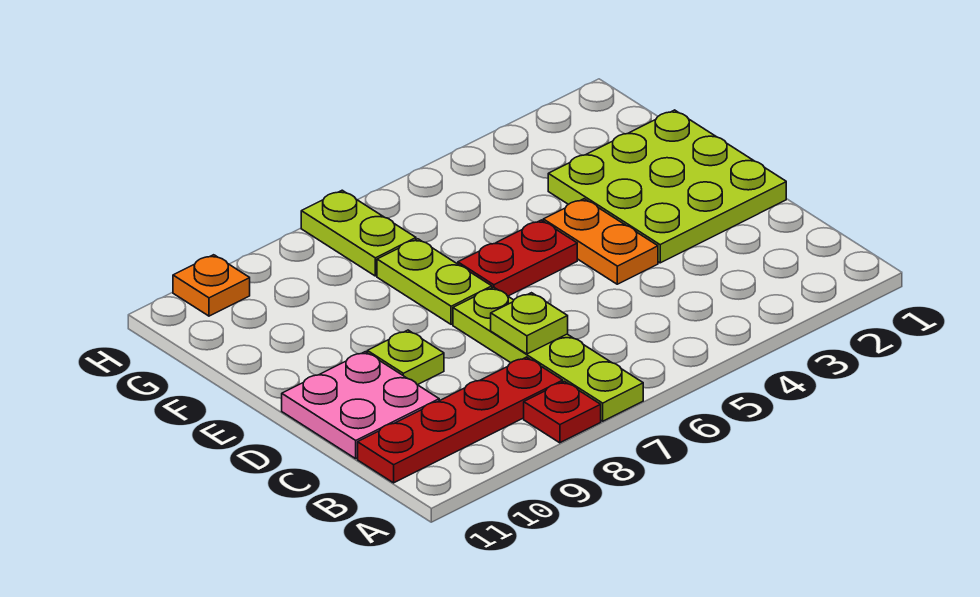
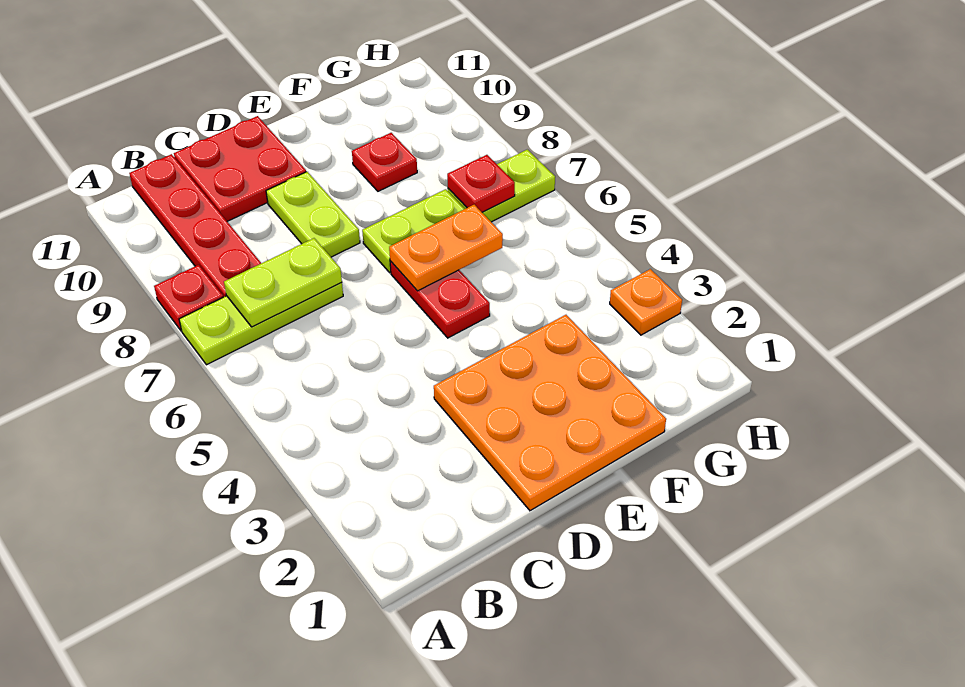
lime 1x4 plate [453,287,643,421] -> lime 1x3 plate [179,282,343,365]
lime 1x1 plate [491,293,568,354] -> lime 1x2 plate [224,238,342,327]
pink 2x2 plate [282,352,439,459] -> red 2x2 plate [174,116,306,221]
lime 3x3 plate [548,110,786,263] -> orange 3x3 plate [434,315,666,511]
orange 1x2 plate [543,199,658,284] -> orange 1x2 plate moved to [389,205,503,291]
lime 1x1 plate [367,330,444,385] -> lime 1x2 plate [266,172,360,257]
none -> red 1x1 plate [352,133,417,191]
none -> red 1x1 plate [447,155,515,212]
orange 1x1 plate [173,255,250,316] -> orange 1x1 plate moved to [610,269,682,335]

